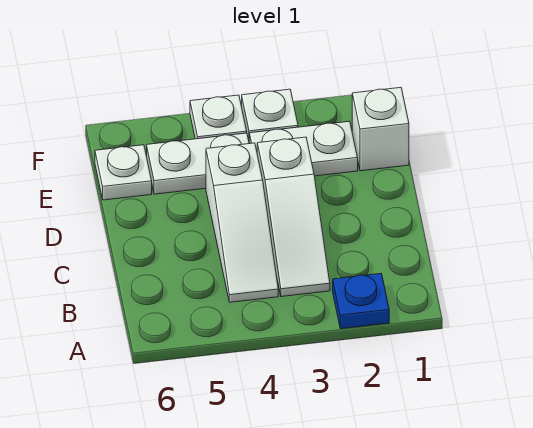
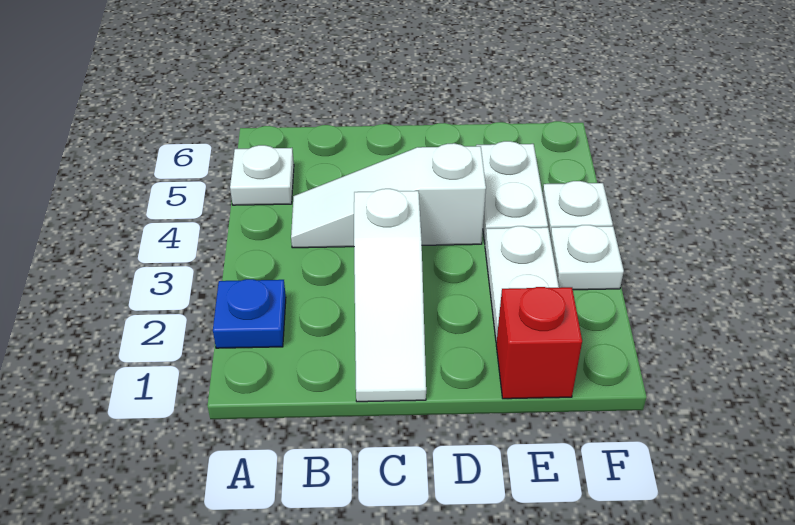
white 1x3 slope [257,137,330,297] -> white 1x3 slope turned to [354,189,426,402]
white 1x1 brick [352,88,409,171] -> red 1x1 brick [496,287,582,399]
white 1x1 plate [95,145,152,200] -> white 1x1 plate moved to [230,145,294,205]

